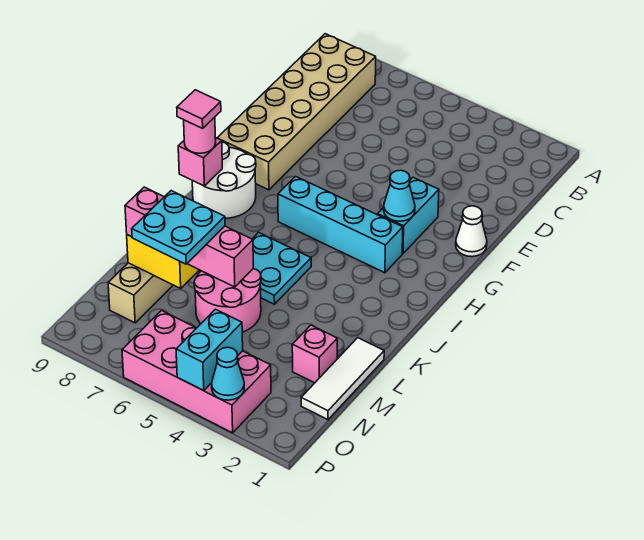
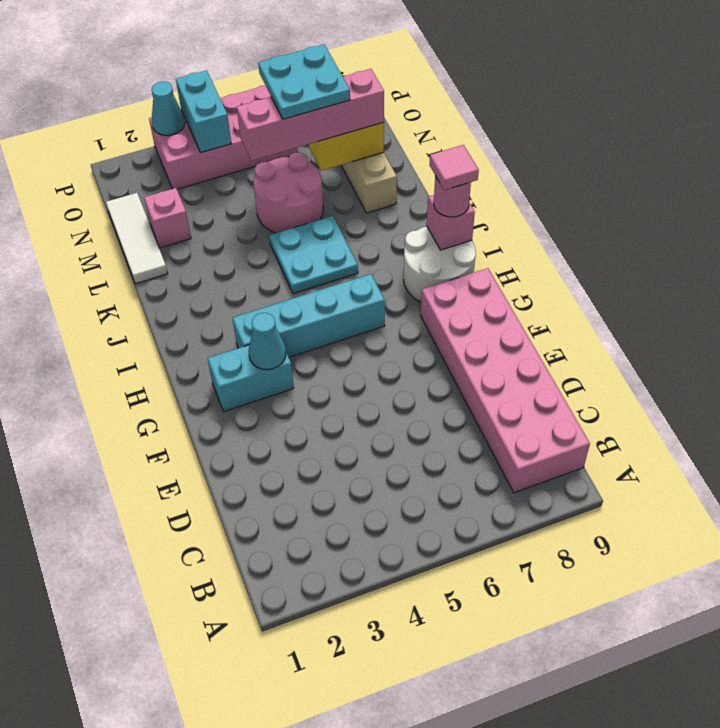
tan 2x6 brick [218,34,376,190] -> pink 2x6 brick [421,268,590,493]
white 1x1 cone [456,206,487,257] -> none
cyan 1x2 brick [378,178,439,254] -> cyan 1x2 brick turned to [208,345,294,412]

